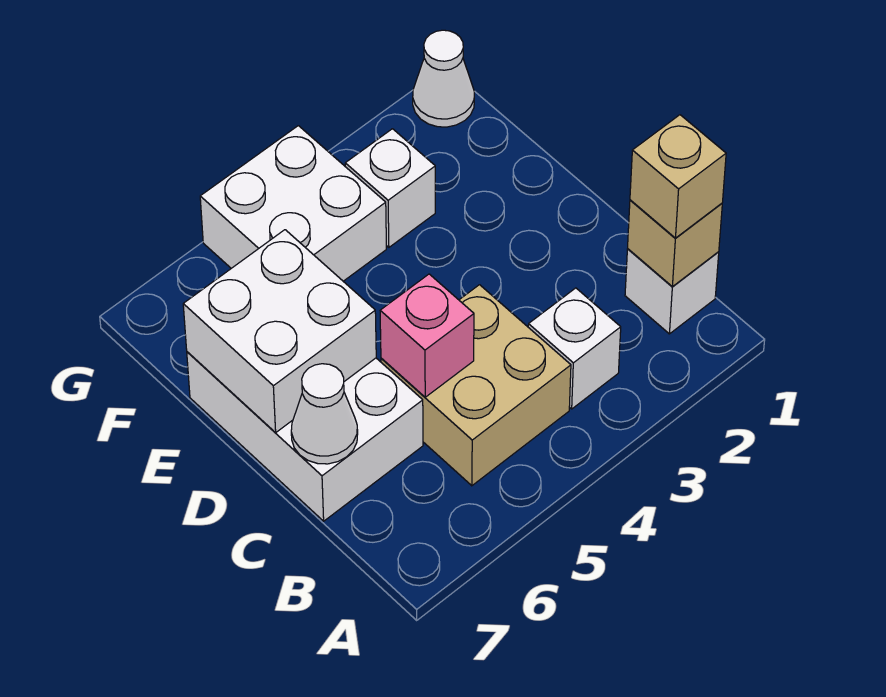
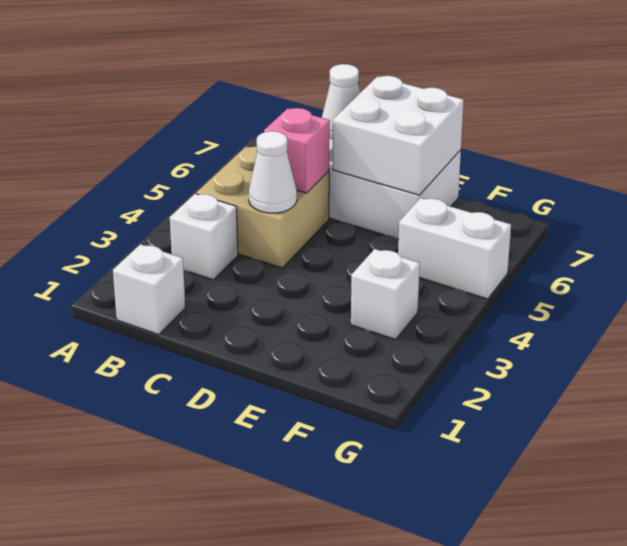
tan 1x1 brick [628,200,722,287] -> none
tan 1x1 brick [630,115,726,238] -> none
white 2x2 brick [200,126,386,281] -> white 1x2 brick [398,198,511,299]
white 1x1 cone [413,30,474,127] -> white 1x1 cone moved to [249,131,297,213]

